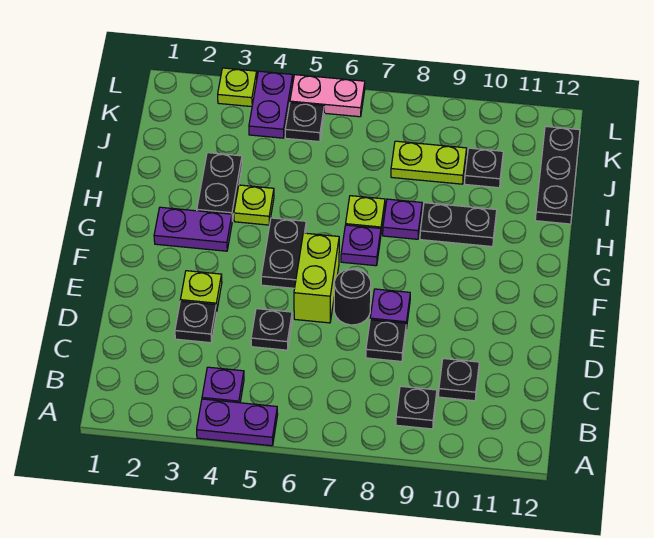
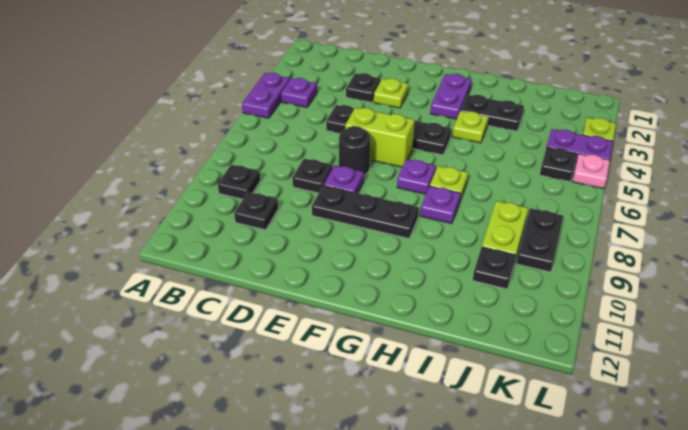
black 1x2 plate [420,203,497,247] -> black 1x2 plate moved to [516,208,563,272]
black 1x3 plate [535,126,580,224] -> black 1x3 plate moved to [312,186,419,238]
pink 1x2 plate [290,75,365,117] -> pink 1x1 plate [572,154,610,189]

